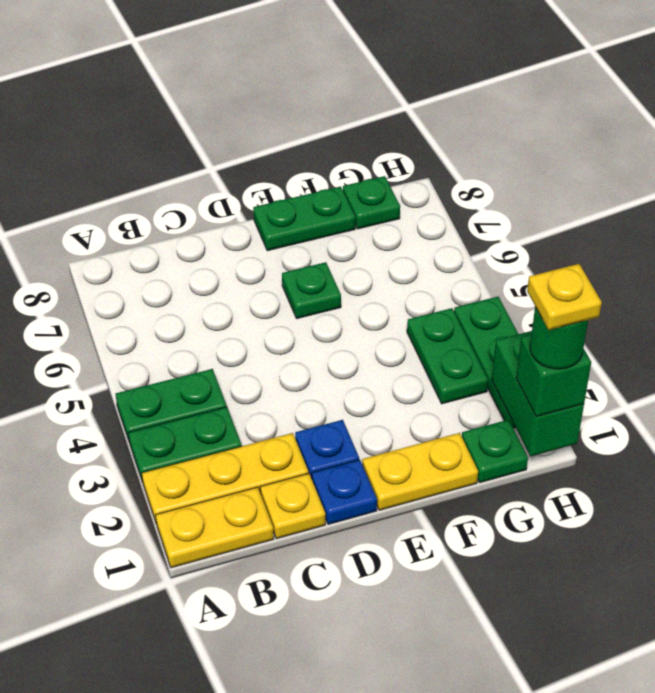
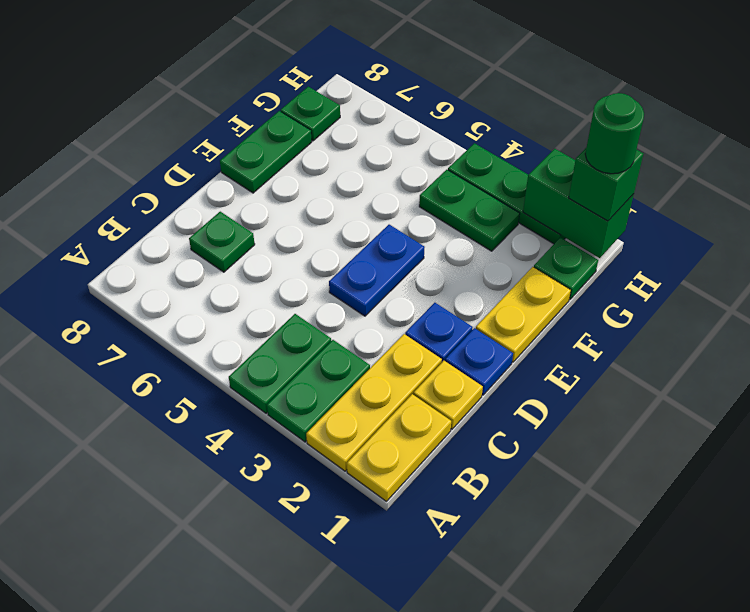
none -> blue 1x2 plate [329,225,425,316]
green 1x1 plate [282,262,341,318] -> green 1x1 plate moved to [189,212,255,272]
yellow 1x1 plate [527,264,602,330] -> none

